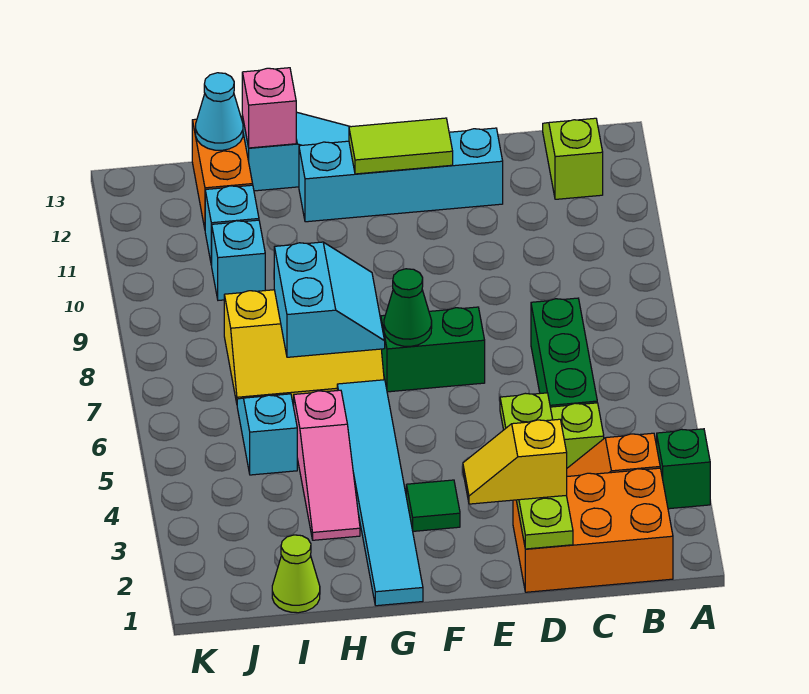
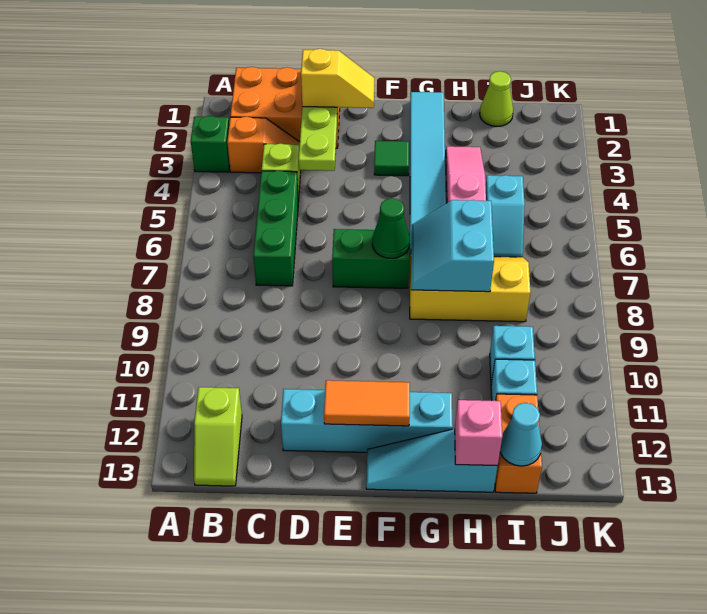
lime 1x2 tile [349,118,453,174] -> orange 1x2 tile [324,380,410,426]

